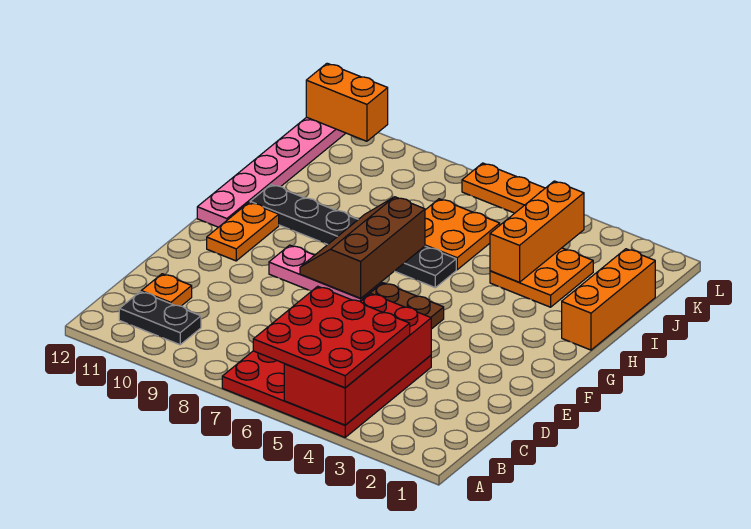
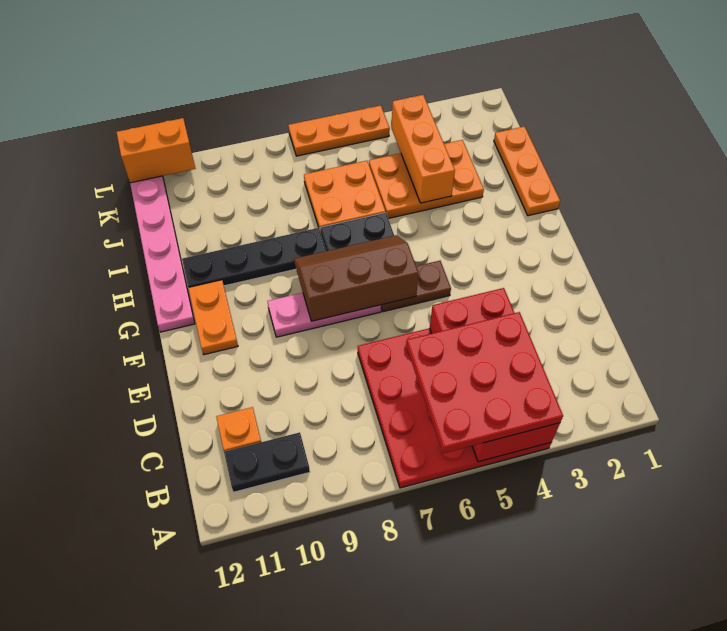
brown 2x3 slope [300,197,425,298] -> brown 2x3 slope turned to [294,235,418,321]
orange 1x3 brick [562,249,655,350] -> orange 1x3 plate [494,126,560,216]
orange 2x2 plate [490,248,593,307] -> orange 2x3 plate [369,140,484,218]

